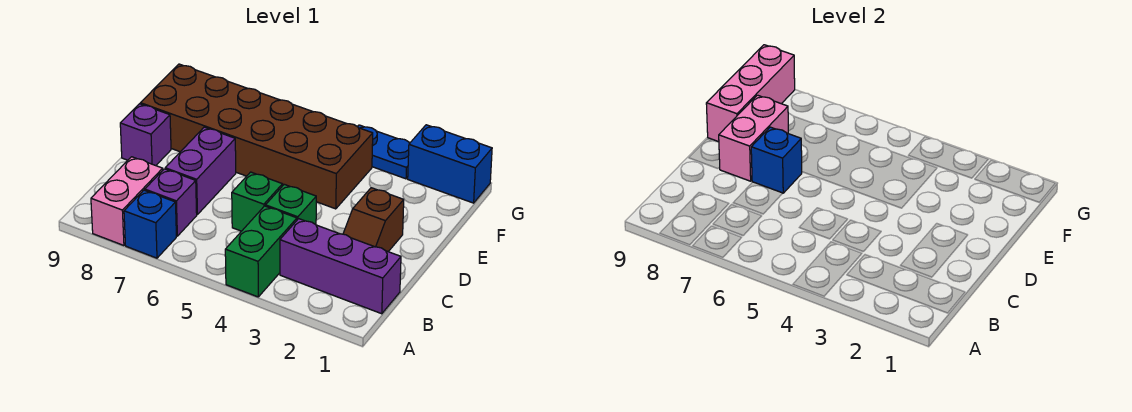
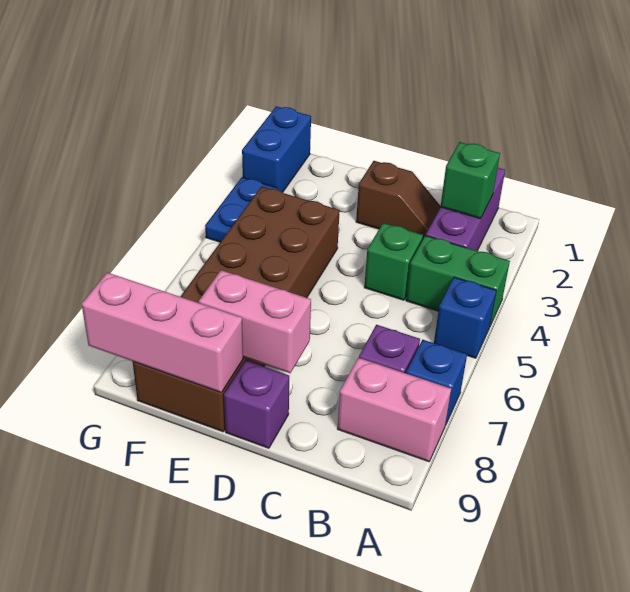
green 1x1 brick [232,172,283,231] -> green 1x1 brick moved to [441,142,500,219]
purple 1x2 brick [165,127,236,215] -> none
blue 1x1 brick [751,127,802,193] -> blue 1x1 brick moved to [434,277,496,358]

